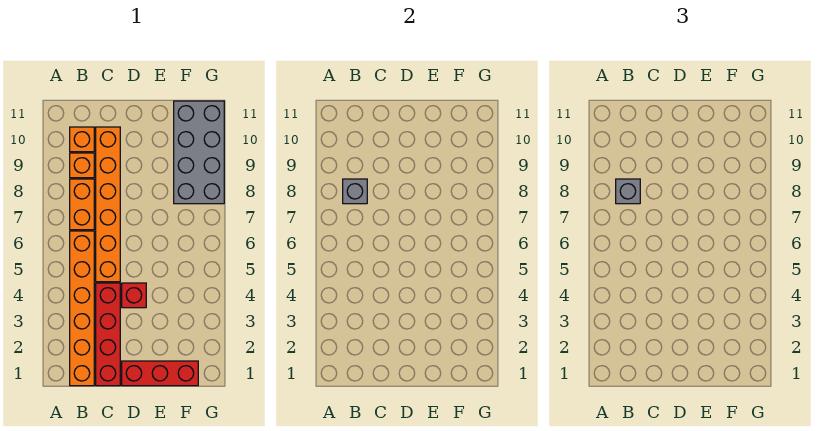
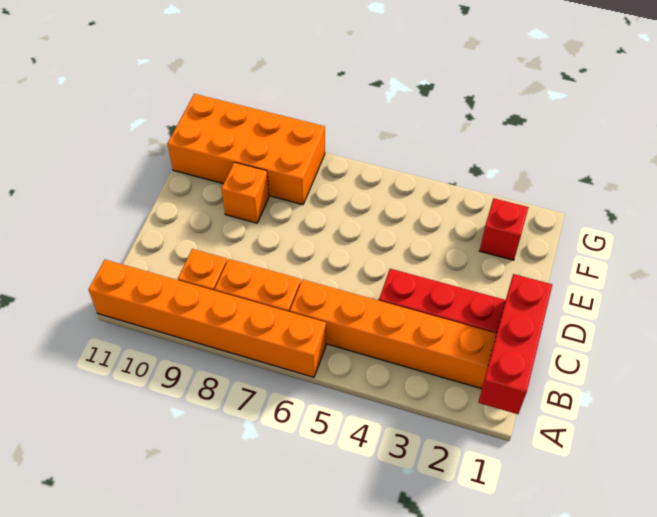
grey 1x1 brick [343,179,367,204] -> none
grey 1x1 brick [616,179,640,204] -> none
orange 1x1 brick [70,127,94,152] -> orange 1x1 brick moved to [222,162,269,223]
orange 1x6 brick [96,127,120,282] -> orange 1x6 brick moved to [89,260,326,377]
red 1x3 brick [122,361,198,386] -> red 1x3 brick moved to [478,274,552,414]
red 1x1 brick [122,283,146,308] -> red 1x1 brick moved to [480,199,528,260]
grey 2x4 brick [174,101,224,204] -> orange 2x4 brick [167,94,325,205]

